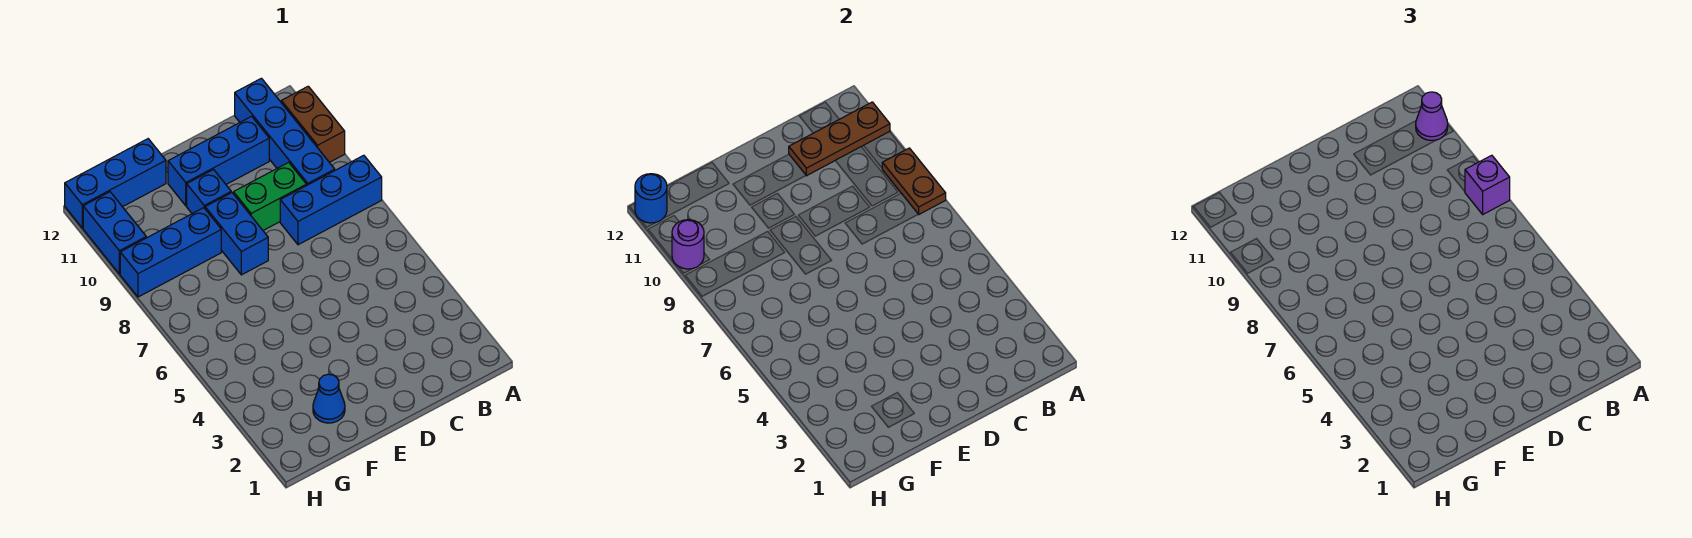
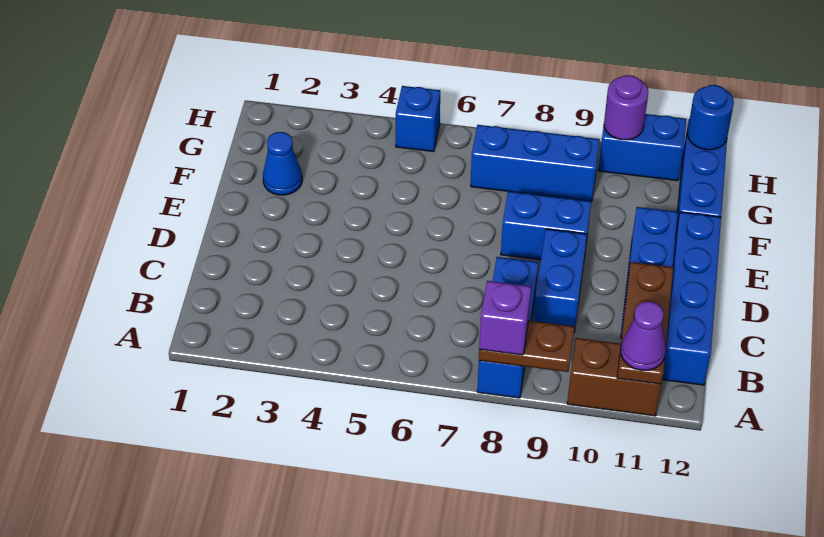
blue 1x4 brick [235,78,335,186] -> blue 1x4 brick turned to [662,212,721,385]
green 1x2 brick [234,162,306,230] -> blue 1x2 brick [534,229,587,332]
blue 1x1 brick [187,170,231,214] -> blue 1x1 brick moved to [396,86,440,152]
blue 1x3 brick [120,208,221,297] -> blue 1x3 brick turned to [471,125,600,201]

